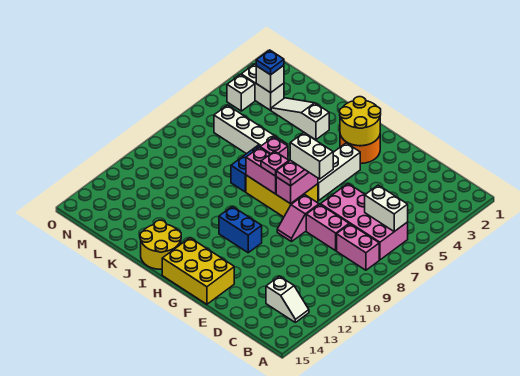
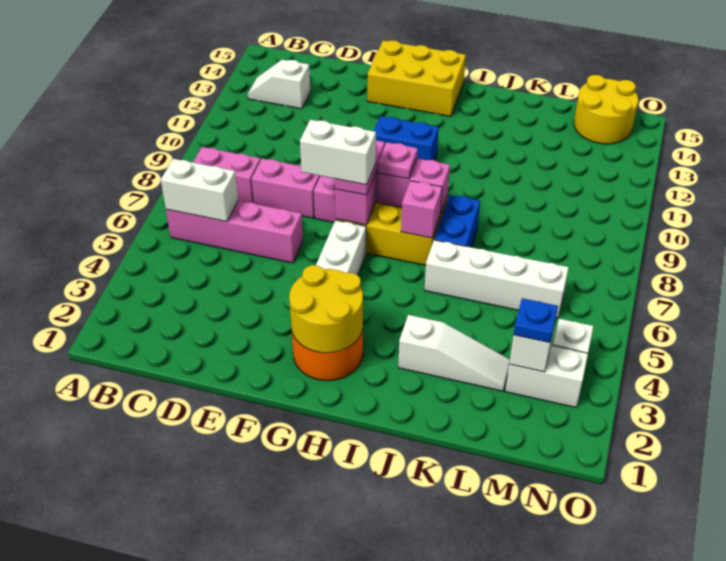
pink 2x4 brick [320,184,408,260] -> pink 1x4 brick [166,201,303,263]
yellow 2x2 round brick [140,220,181,269] -> yellow 2x2 round brick moved to [574,75,638,144]

